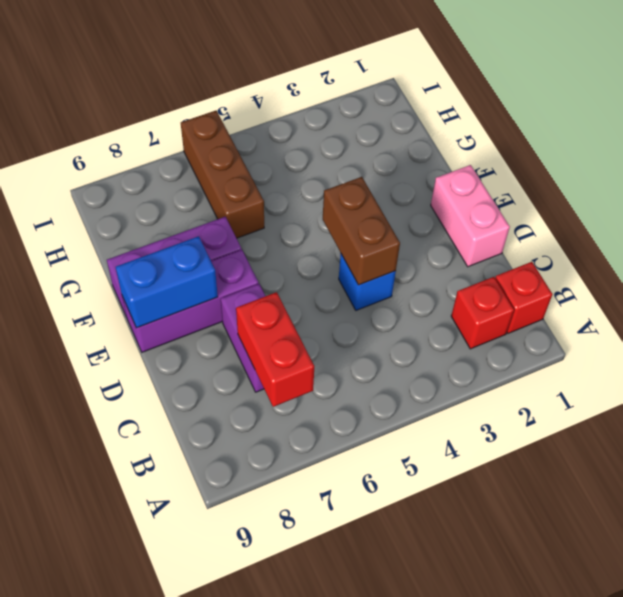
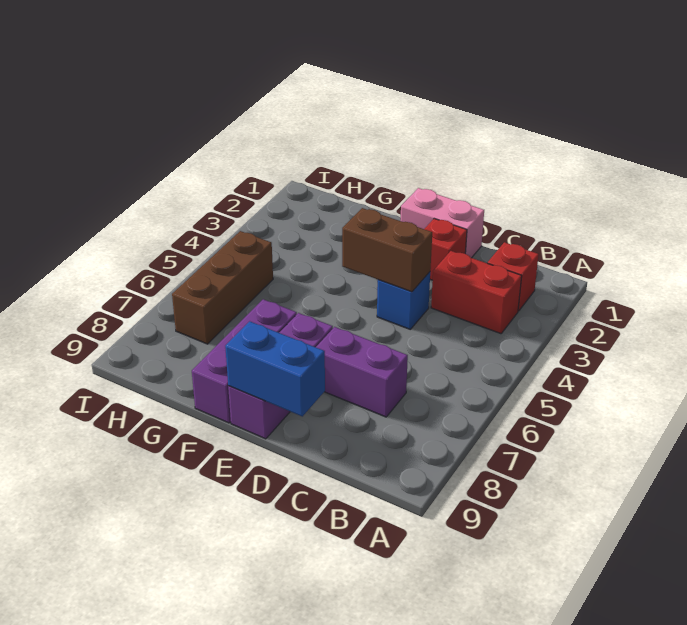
red 1x1 brick [495,262,552,333] -> red 1x1 brick moved to [425,219,467,280]
red 1x2 brick [236,292,314,407] -> red 1x2 brick moved to [431,251,522,334]
blue 1x2 brick [116,236,218,328] -> blue 1x2 brick turned to [225,321,325,416]
brown 1x3 brick [181,111,264,238] -> brown 1x3 brick turned to [172,231,273,344]

